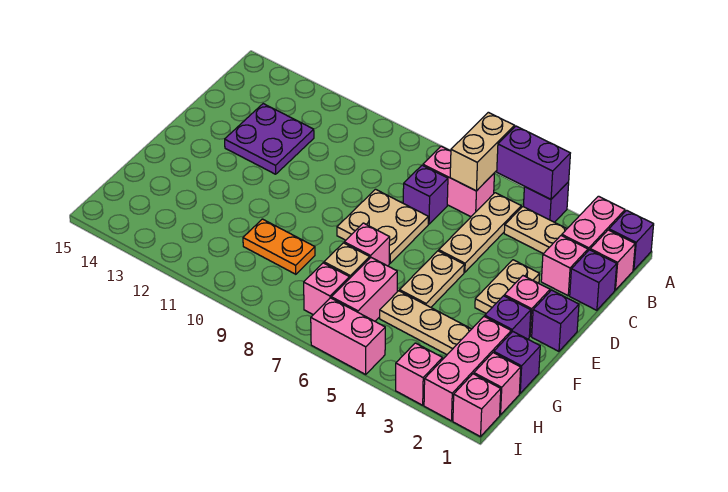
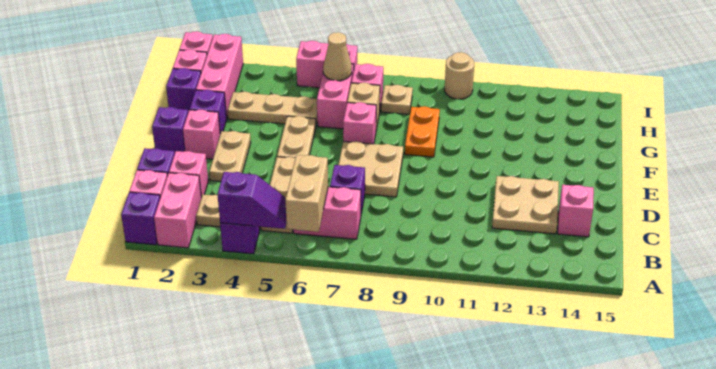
purple 1x2 brick [497,126,570,199] -> purple 1x2 slope [217,172,287,229]
purple 2x2 plate [225,104,314,174] -> tan 2x2 plate [492,176,559,234]
orange 1x2 plate [243,219,315,274] -> orange 1x2 plate turned to [405,106,440,157]
none -> tan 1x1 cone [323,32,352,81]
none -> tan 1x1 plate [381,85,413,114]
pink 1x1 brick [396,343,443,405] -> pink 1x1 brick moved to [558,185,594,237]
none -> tan 1x1 round brick [445,52,474,99]

